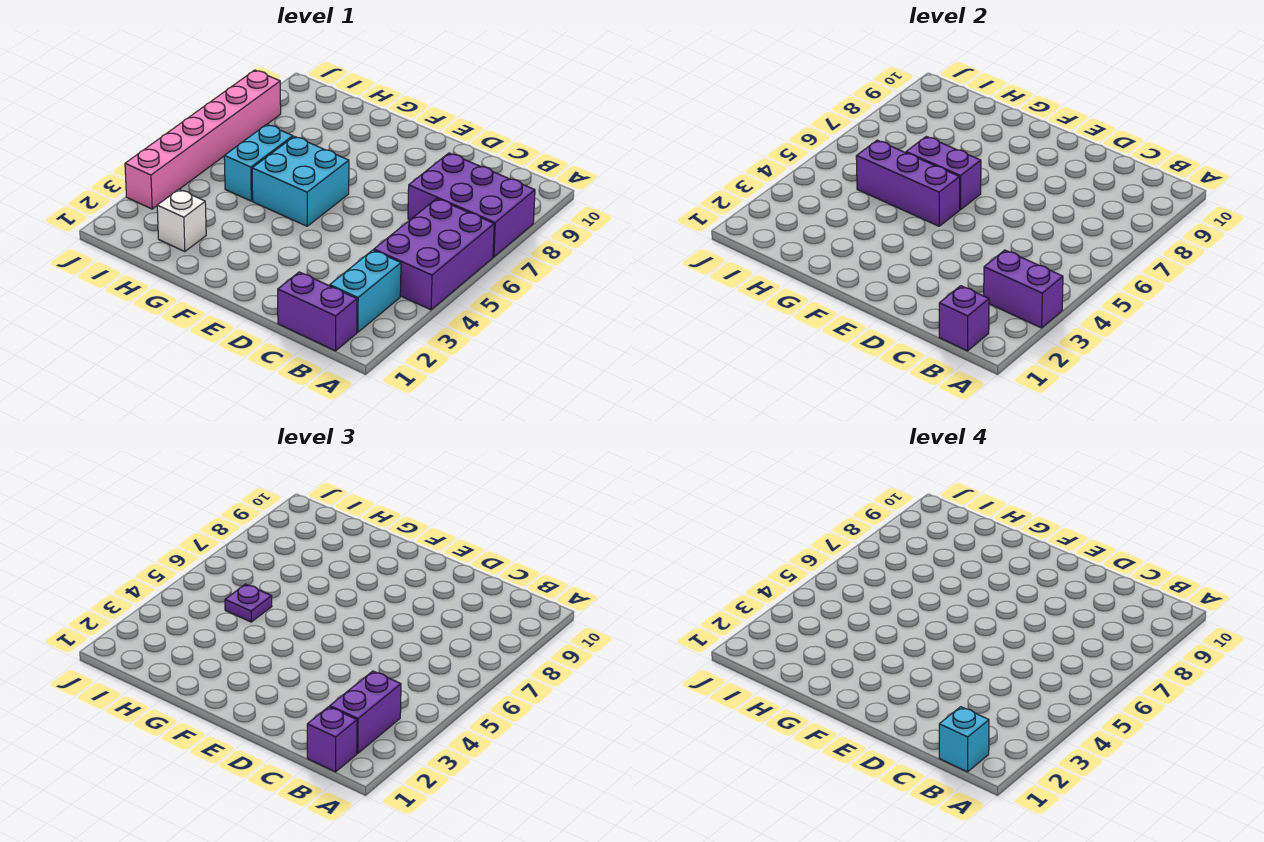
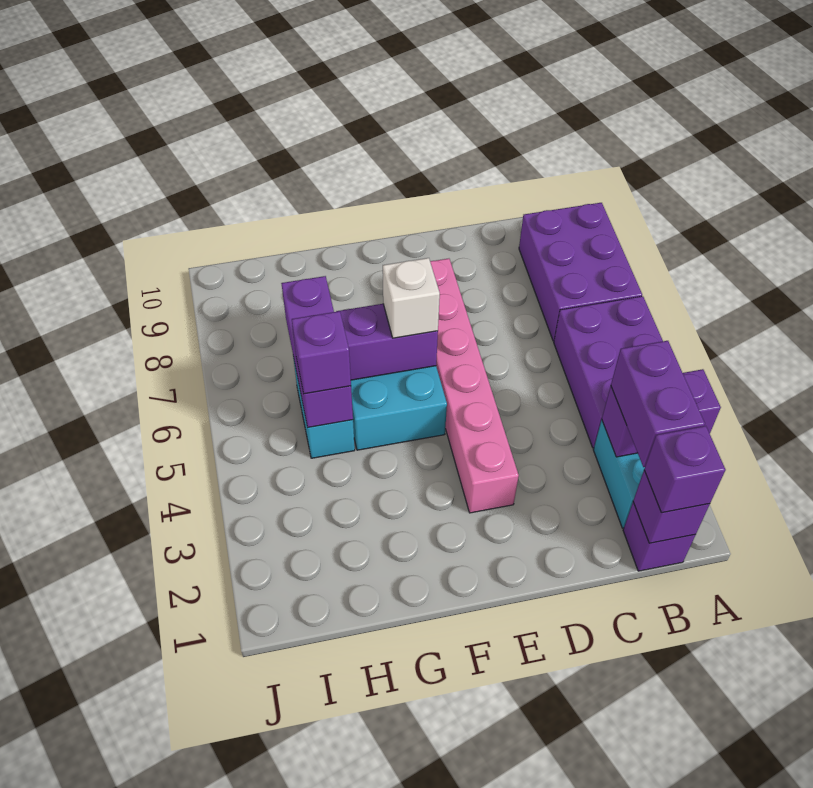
purple 2x3 brick [408,153,535,257] -> purple 2x3 brick turned to [519,203,642,341]
purple 1x2 brick [278,272,357,351] -> purple 1x1 brick [623,502,695,571]
cyan 1x1 brick [939,707,989,772] -> none
purple 1x3 brick [856,140,960,226] -> purple 1x3 brick turned to [281,276,353,427]
white 1x1 brick [157,189,206,252] -> white 1x1 brick moved to [383,258,440,338]
purple 1x1 plate [225,584,272,622] -> purple 1x1 brick [292,311,351,394]
pink 1x6 brick [125,70,281,209] -> pink 1x6 brick moved to [430,259,519,513]

